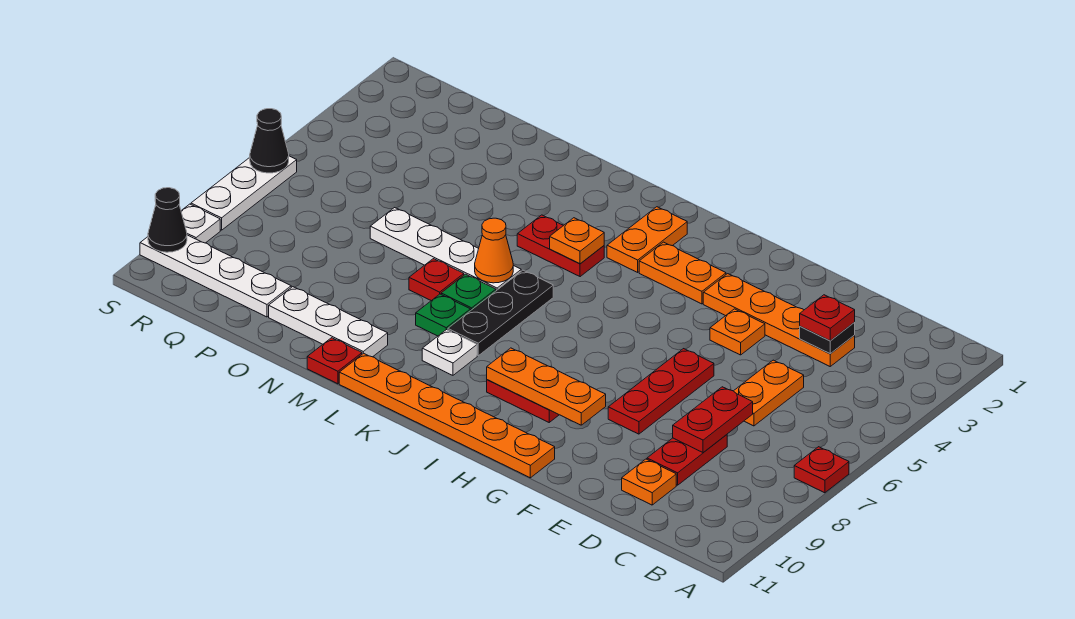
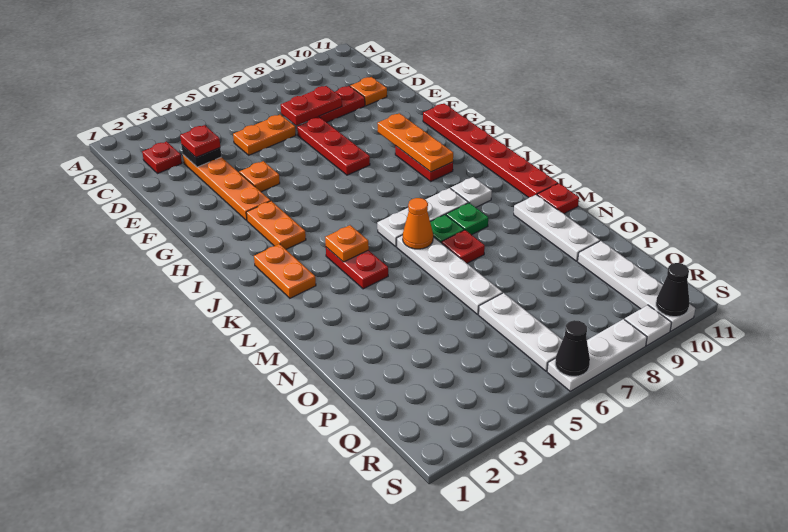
red 1x1 plate [794,447,849,493] -> red 1x1 plate moved to [142,142,182,173]
red 1x3 plate [608,349,714,434] -> red 1x3 plate turned to [297,117,370,175]
orange 1x6 plate [339,353,555,478] -> red 1x6 plate [423,104,558,198]
orange 1x2 plate [607,207,687,272] -> orange 1x2 plate turned to [254,244,316,298]
black 1x3 plate [448,270,553,356] -> white 1x3 plate [377,188,468,246]
none -> white 1x3 plate [479,293,562,371]

